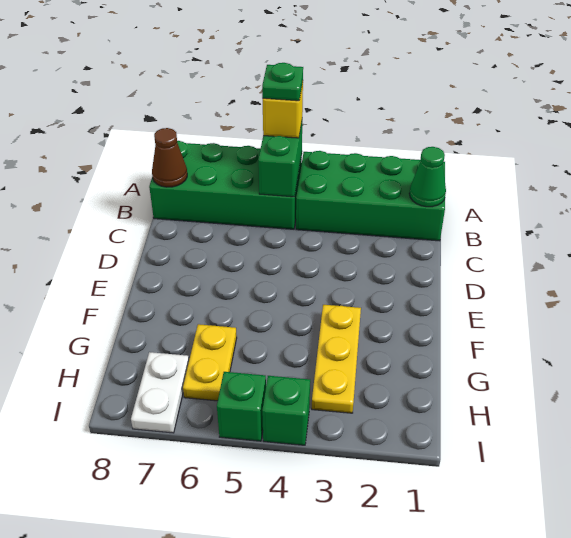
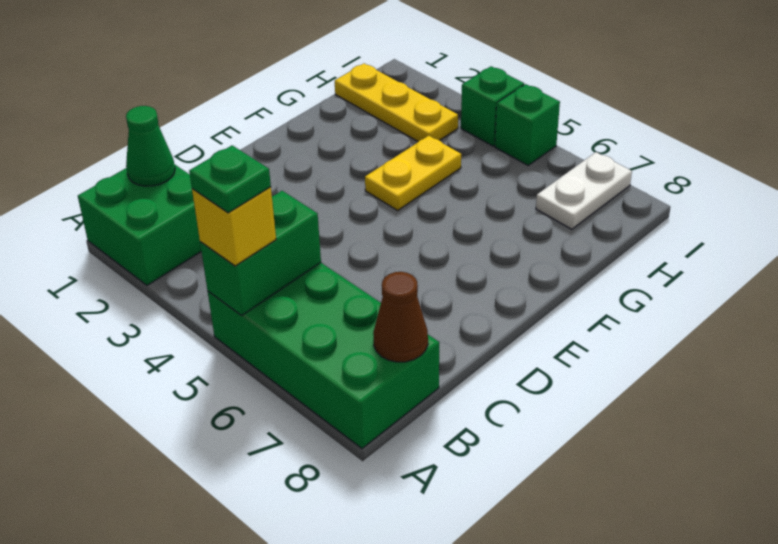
green 2x4 brick [296,151,445,241] -> green 2x2 brick [78,164,201,285]
yellow 1x3 plate [312,305,361,413] -> yellow 1x3 plate turned to [335,63,458,141]
yellow 1x2 plate [183,324,237,401] -> yellow 1x2 plate moved to [365,136,461,210]

